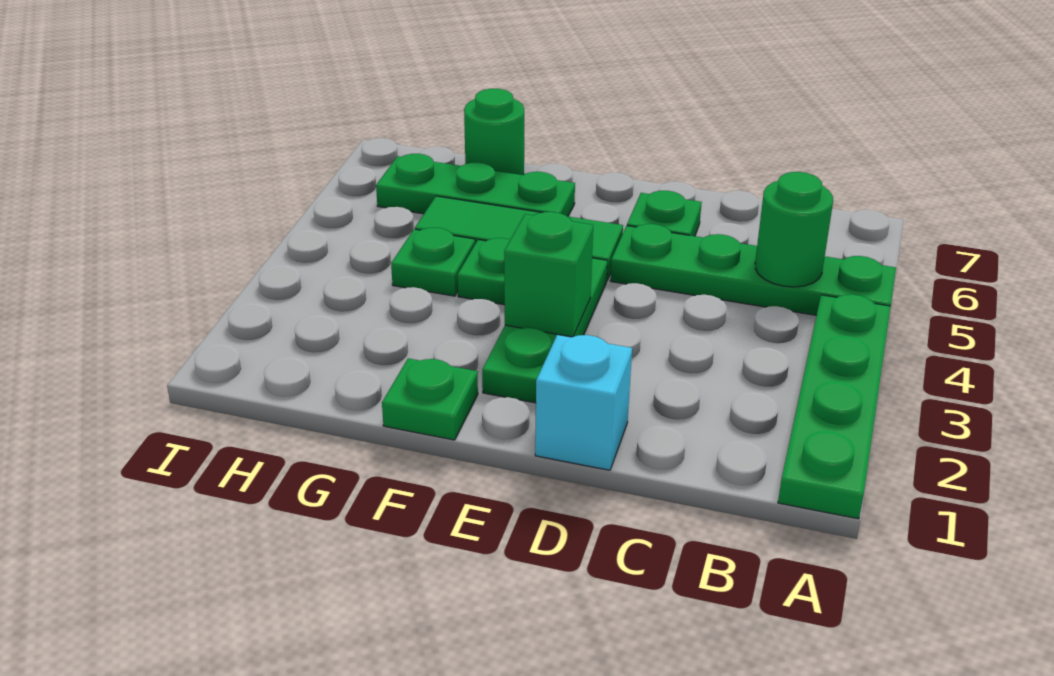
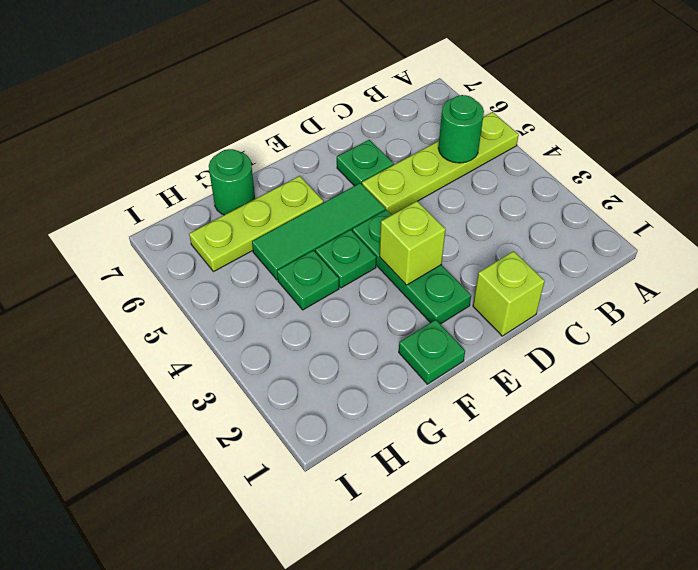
green 1x4 plate [778,294,891,519] -> none
green 1x4 plate [610,224,896,315] -> lime 1x4 plate [362,112,519,215]
cyan 1x1 brick [535,335,632,470] -> lime 1x1 brick [473,251,545,336]
green 1x1 brick [504,212,593,337] -> lime 1x1 brick [380,201,446,285]
green 1x3 plate [376,154,575,217] -> lime 1x3 plate [189,176,323,272]

